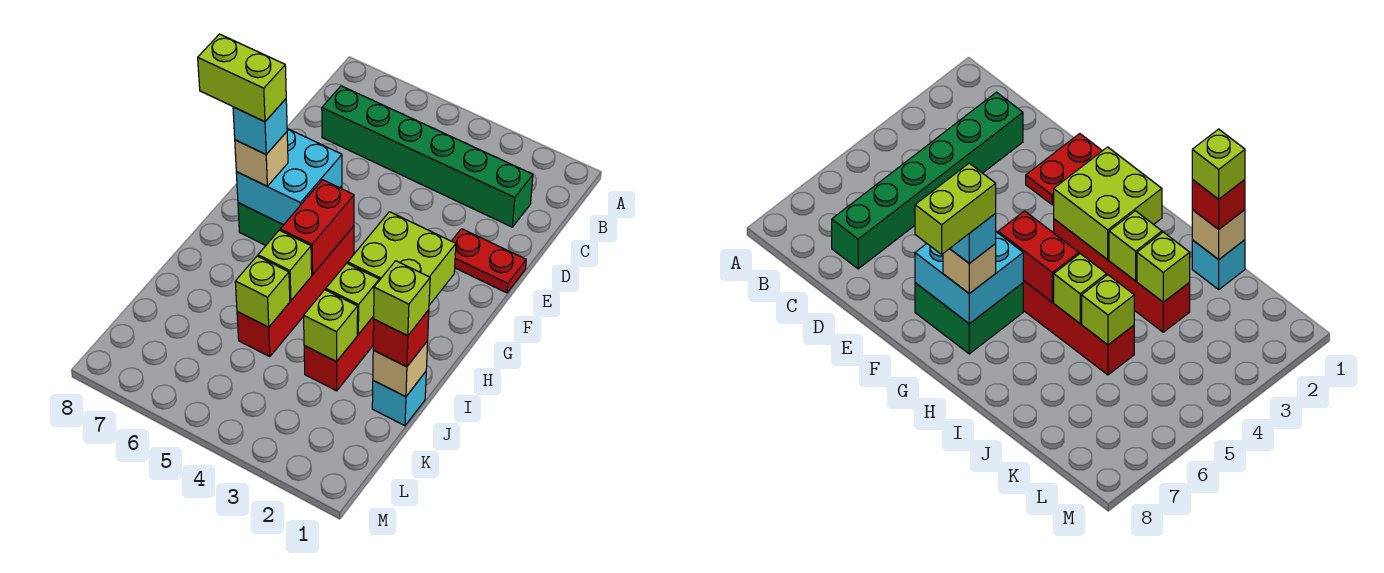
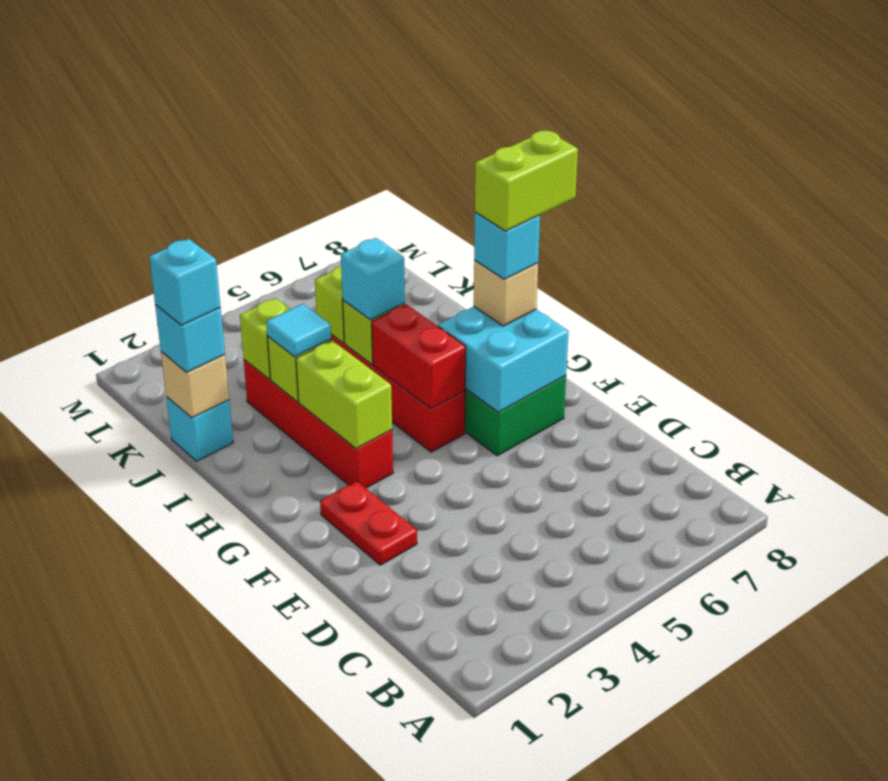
green 1x6 brick [322,86,533,227] -> none
red 1x2 plate [452,229,526,293] -> red 1x2 plate turned to [320,481,417,565]
lime 2x2 brick [348,212,456,305] -> lime 1x2 brick [296,341,392,449]
none -> cyan 1x1 tile [266,304,331,357]
none -> cyan 1x1 brick [341,238,405,319]
red 1x1 brick [373,310,429,367] -> cyan 1x1 brick [155,305,225,373]
lime 1x1 brick [374,261,430,336] -> cyan 1x1 brick [149,239,220,325]

